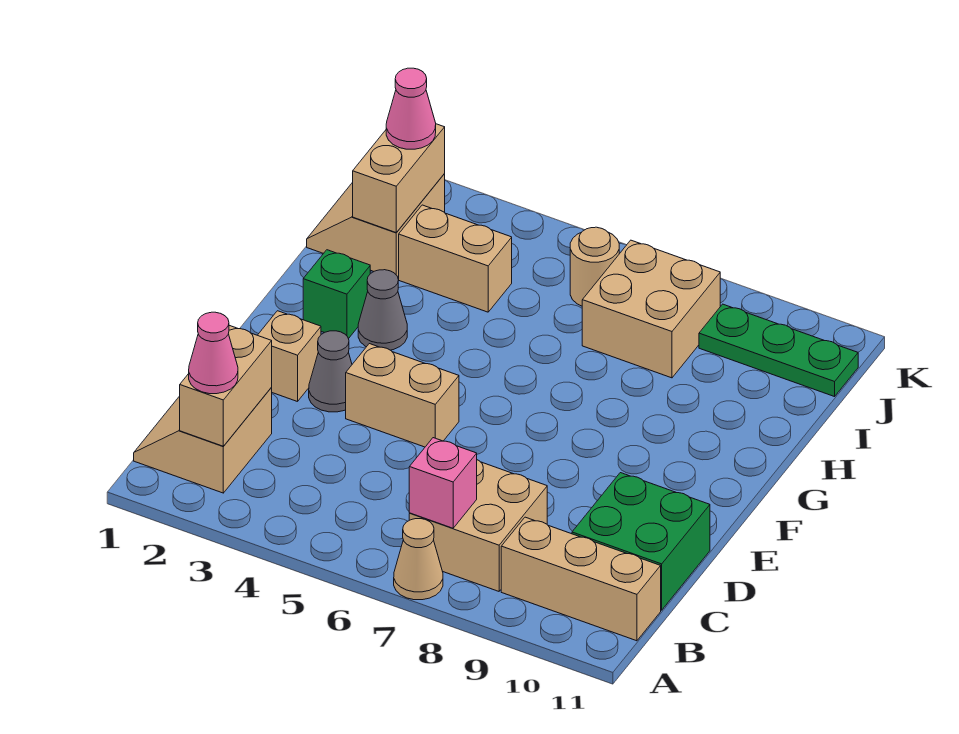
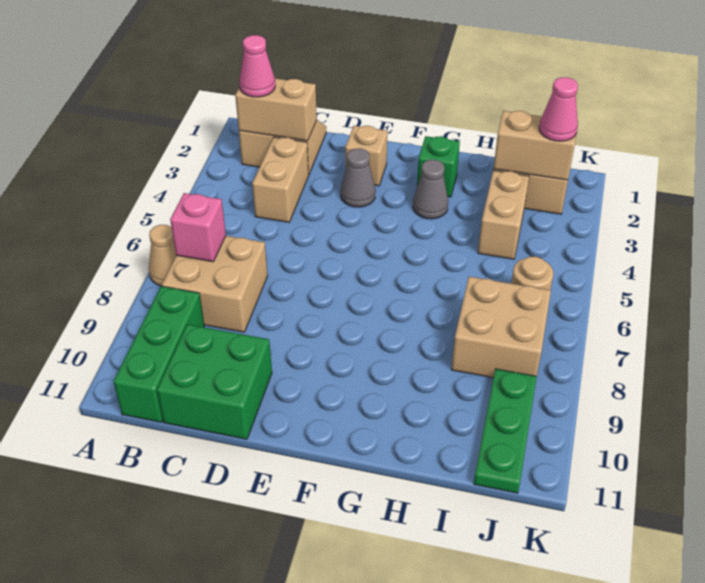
tan 1x3 brick [501,517,661,641] -> green 1x3 brick [113,286,204,422]
tan 1x2 brick [346,344,459,447] -> tan 1x2 brick moved to [252,137,309,222]

